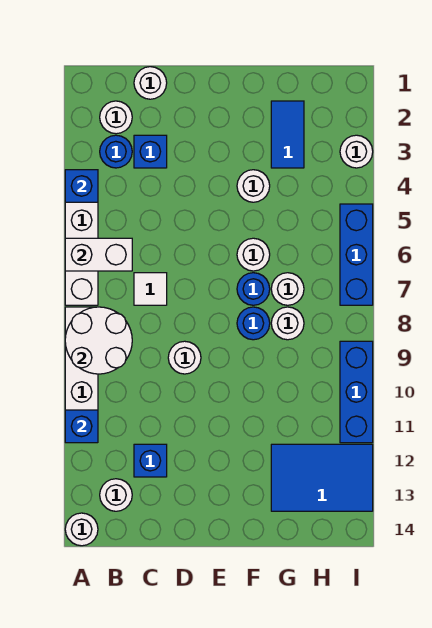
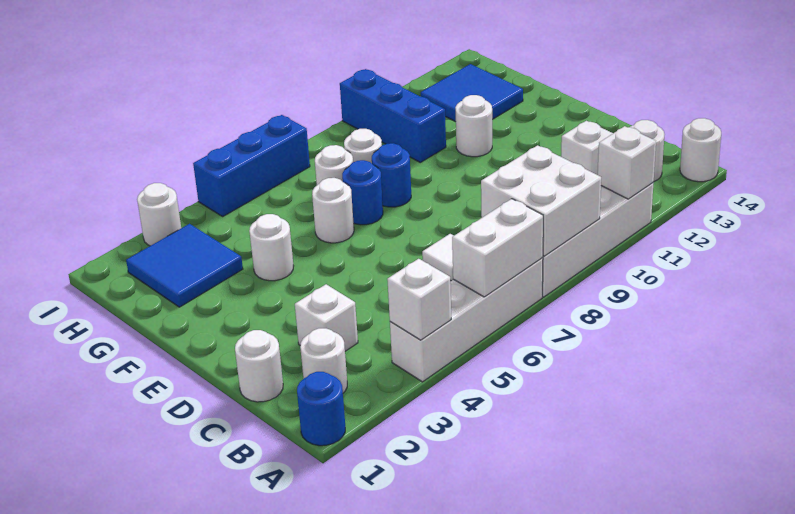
blue 1x1 brick [65,170,98,202] -> white 1x1 brick [387,259,451,340]
white 1x2 brick [65,238,132,271] -> white 1x2 brick turned to [452,199,543,297]
white 2x2 round brick [65,307,132,374] -> white 2x2 brick [481,145,601,256]
blue 1x1 brick [65,410,98,443] -> white 1x1 brick [598,126,656,199]
blue 1x1 round brick [100,135,132,168] -> blue 1x1 round brick moved to [297,372,345,446]
blue 1x1 brick [134,135,167,168] -> white 1x1 brick [295,284,358,351]
blue 1x1 brick [134,444,167,477] -> white 1x1 brick [561,121,613,175]
white 1x1 round brick [168,341,201,374] -> white 1x1 round brick moved to [455,95,492,157]
blue 1x2 tile [271,101,304,168] -> blue 2x2 tile [126,224,243,307]
blue 2x3 tile [271,444,373,511] -> blue 2x2 tile [421,64,523,122]
blue 1x3 brick [340,341,373,443] -> blue 1x3 brick turned to [340,69,446,162]

